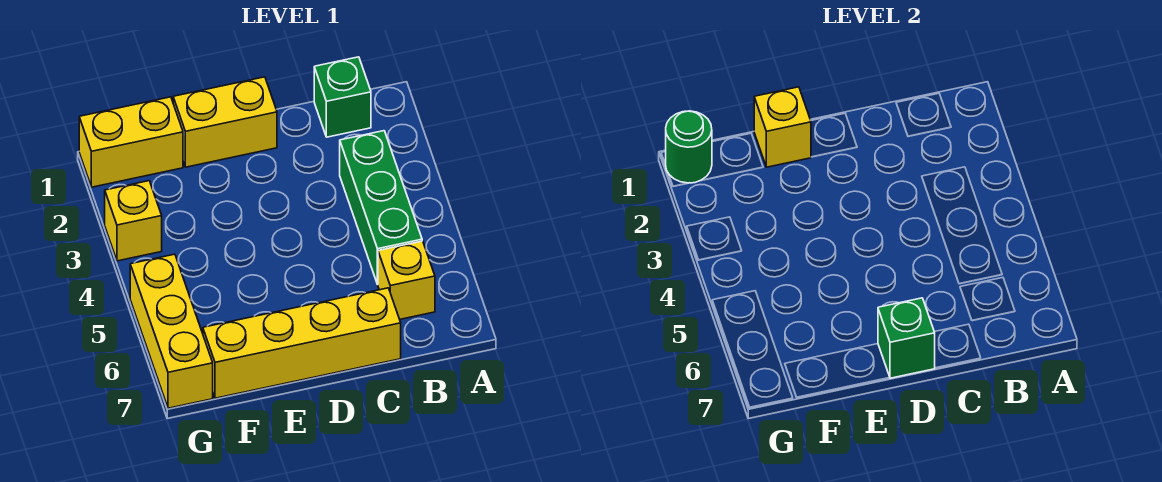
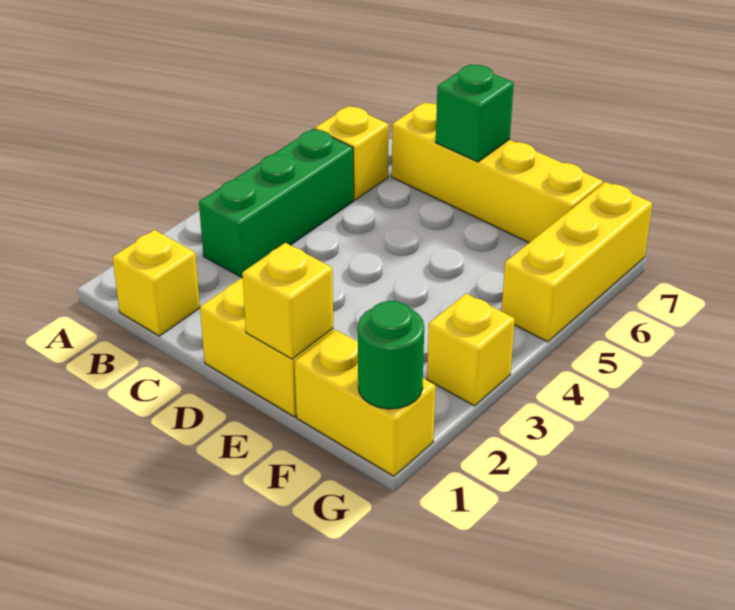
green 1x1 brick [314,57,371,137] -> yellow 1x1 brick [113,230,200,336]

